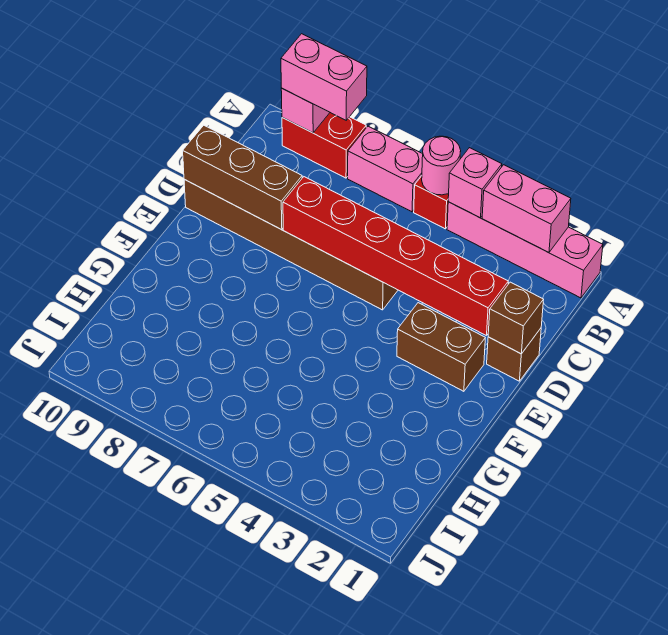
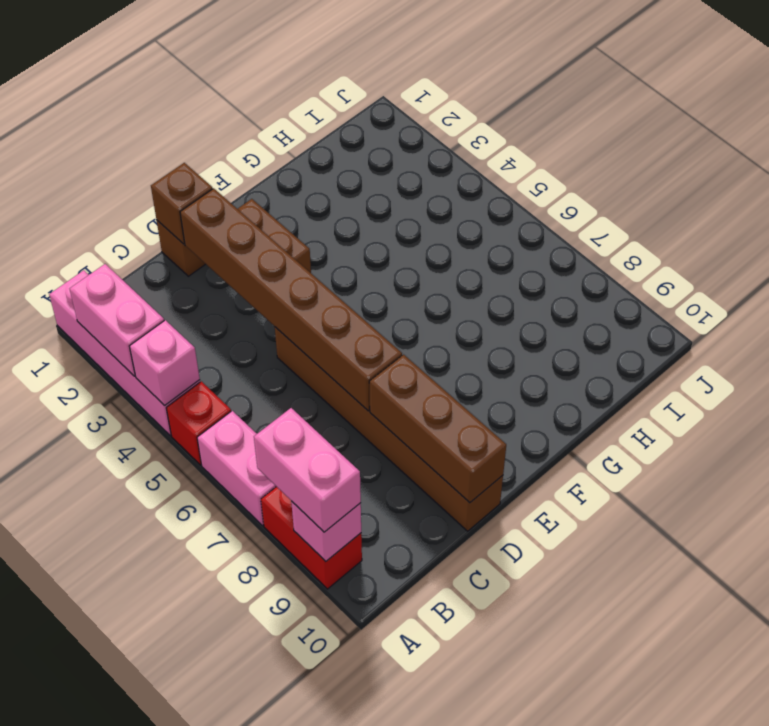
pink 1x1 round brick [422,136,461,195] -> none
red 1x6 brick [283,177,508,336] -> brown 1x6 brick [180,188,402,411]

